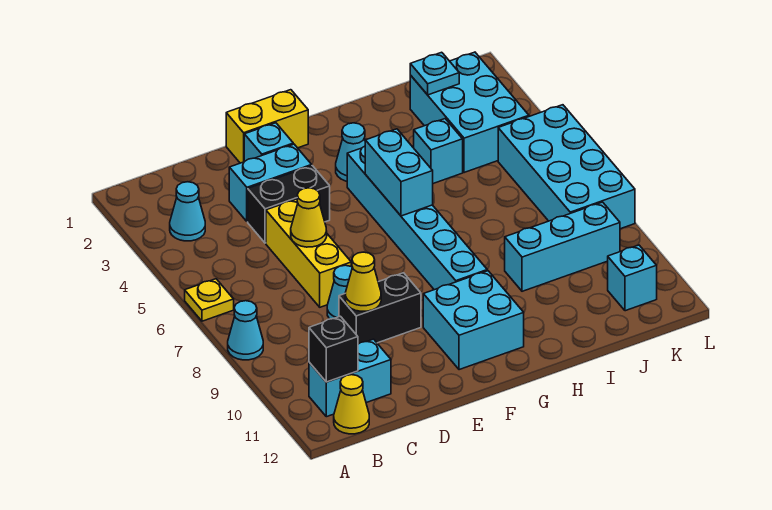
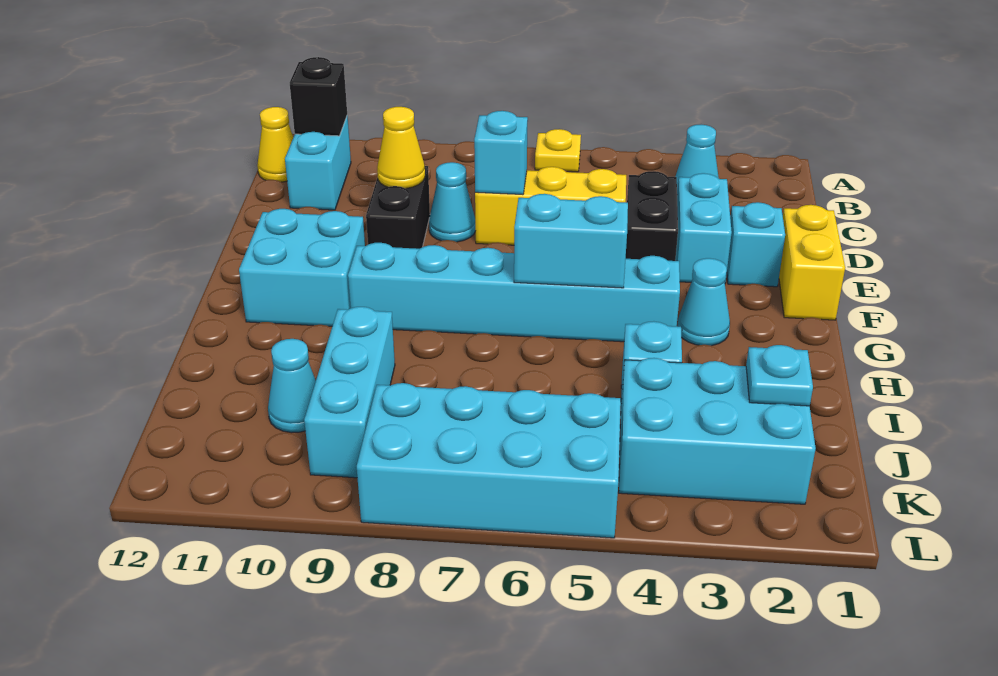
cyan 1x1 cone [228,301,263,360] -> cyan 1x1 cone moved to [268,339,316,433]
yellow 1x1 cone [291,188,327,247] -> none
cyan 1x1 brick [608,245,657,311] -> cyan 1x1 brick moved to [474,111,528,195]

